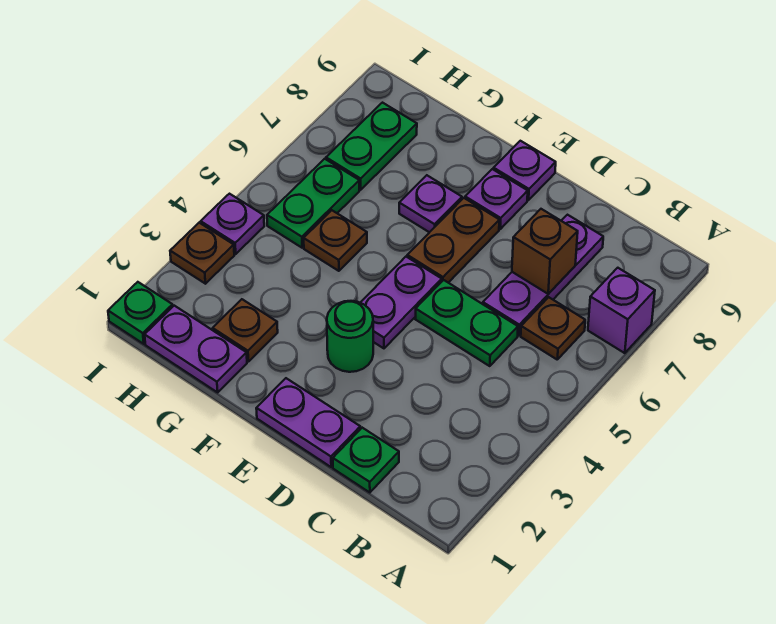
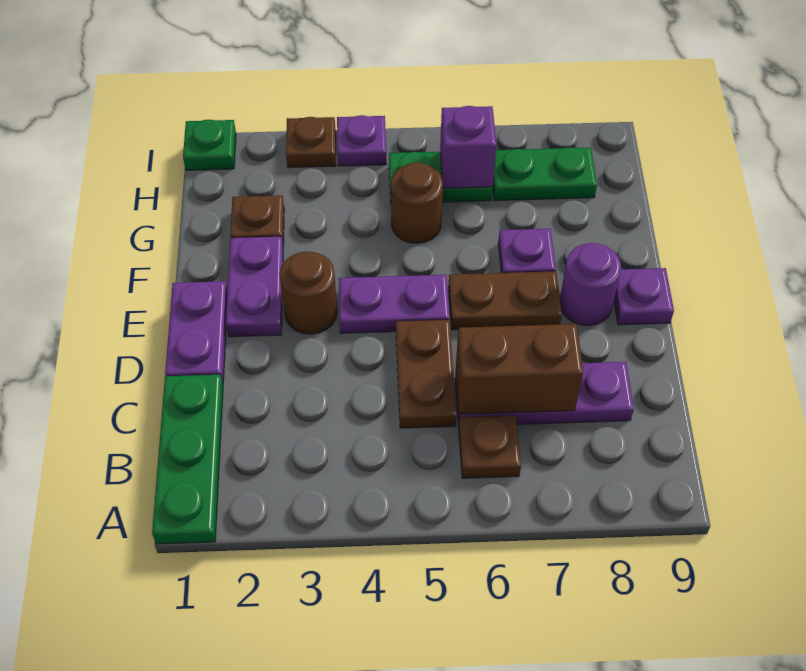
purple 1x1 brick [588,268,655,353] -> purple 1x1 brick moved to [440,106,497,188]
green 1x1 plate [333,428,399,493] -> green 1x3 plate [152,375,223,544]
green 1x2 plate [415,280,518,366] -> brown 1x2 plate [396,320,456,428]
brown 1x1 brick [512,209,578,294] -> brown 1x2 brick [456,324,583,414]
green 1x1 round brick [327,301,373,372] -> brown 1x1 round brick [280,251,337,334]
purple 1x1 plate [465,169,528,229] -> purple 1x1 round brick [560,243,621,326]
purple 1x2 plate [145,306,247,392] -> purple 1x2 plate moved to [226,236,283,337]
brown 1x1 plate [304,210,367,271] -> brown 1x1 round brick [391,162,443,243]

